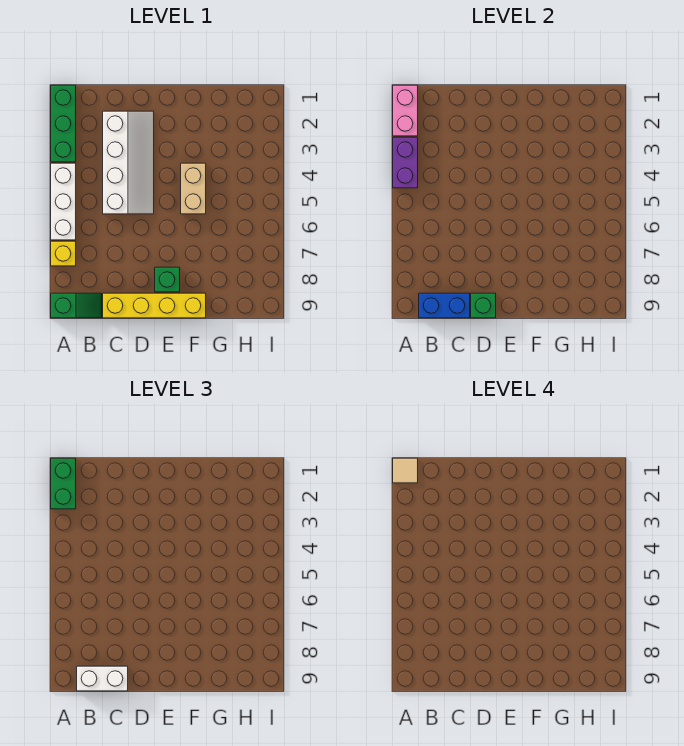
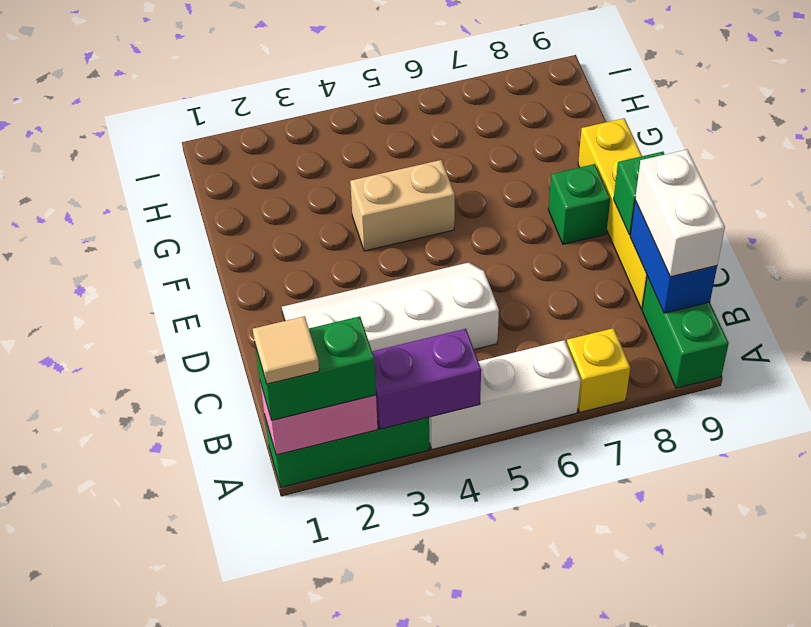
green 1x2 slope [51,293,102,318] -> green 1x2 brick [642,276,729,388]

